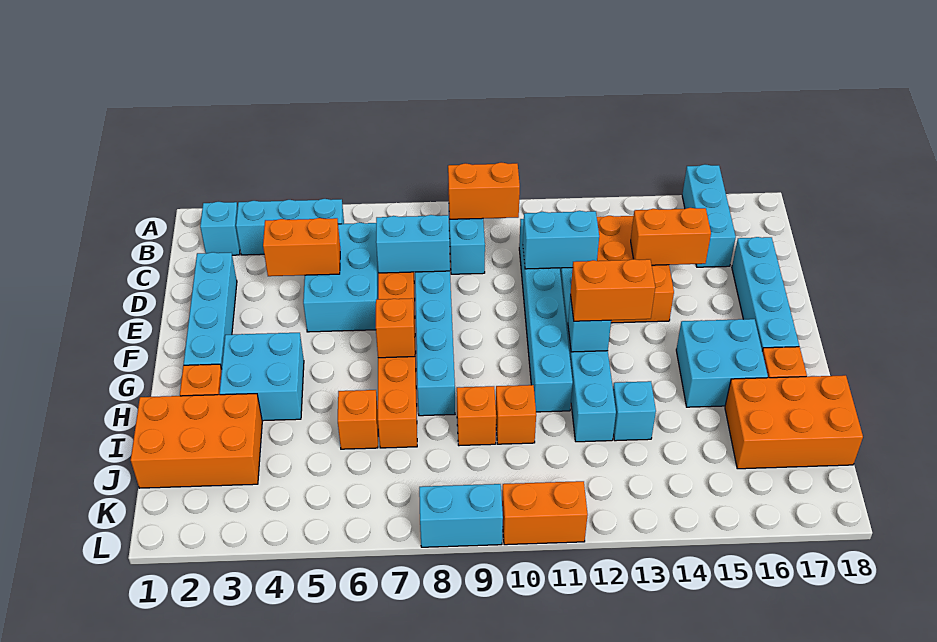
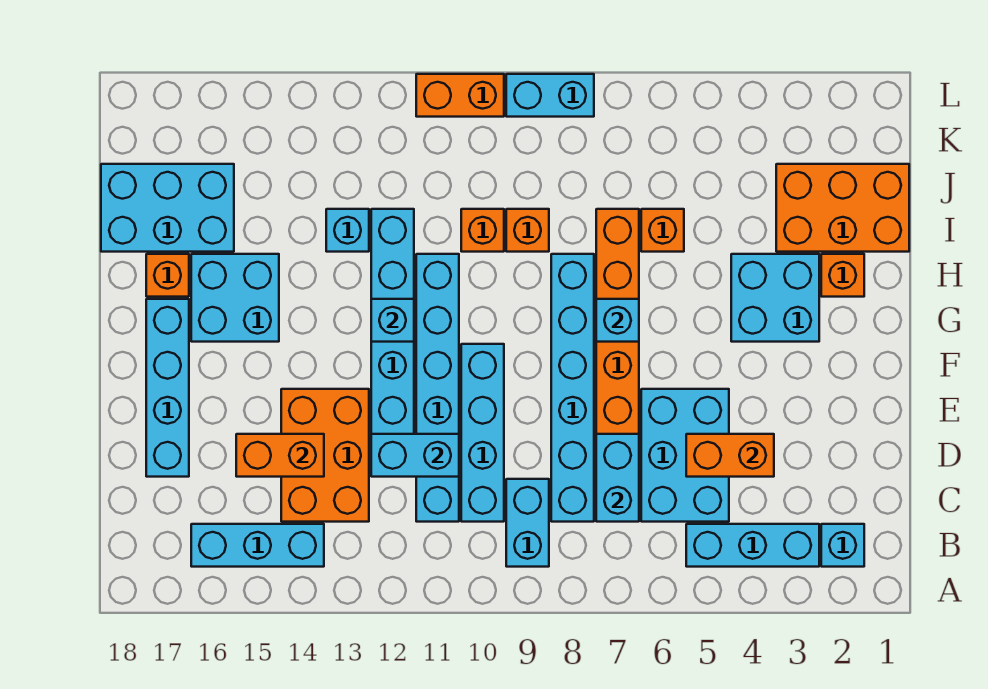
cyan 1x3 brick [682,164,736,267] -> cyan 1x3 brick turned to [191,524,324,567]
orange 1x2 brick [448,162,520,219] -> none
cyan 1x4 brick [184,252,237,369] -> cyan 1x4 brick moved to [461,344,504,522]
cyan 1x2 brick [376,215,450,273] -> cyan 1x2 brick turned to [596,434,639,522]
orange 1x1 brick [376,298,415,358] -> cyan 1x1 brick [596,299,639,342]
orange 1x2 brick [570,259,655,321] -> none
orange 2x3 brick [725,375,863,469] -> cyan 2x3 brick [101,164,234,252]

